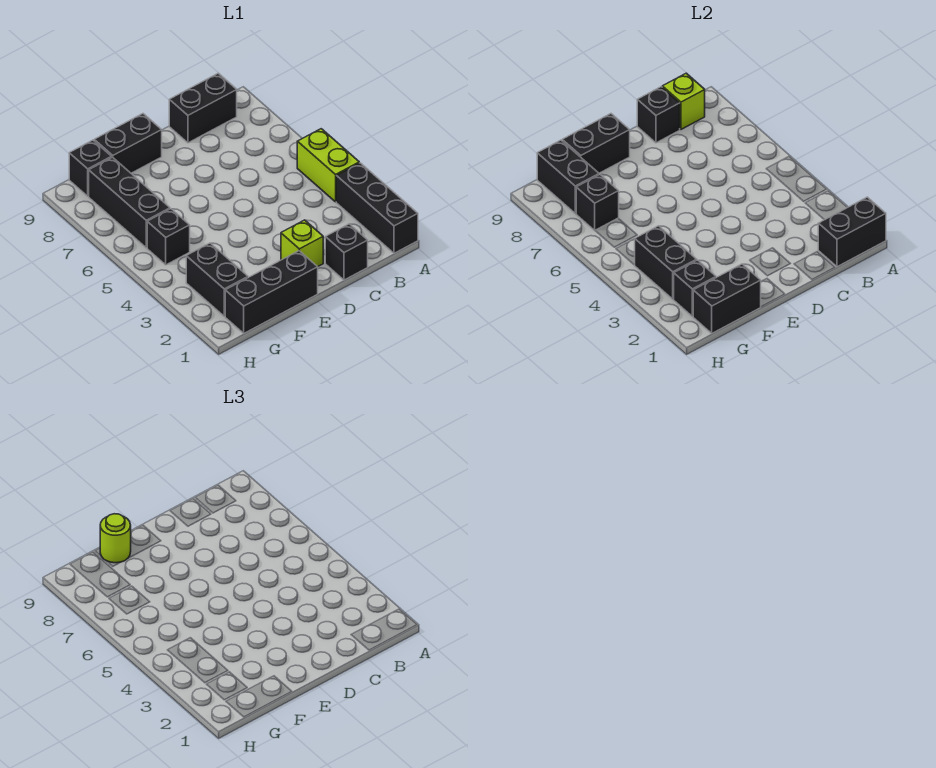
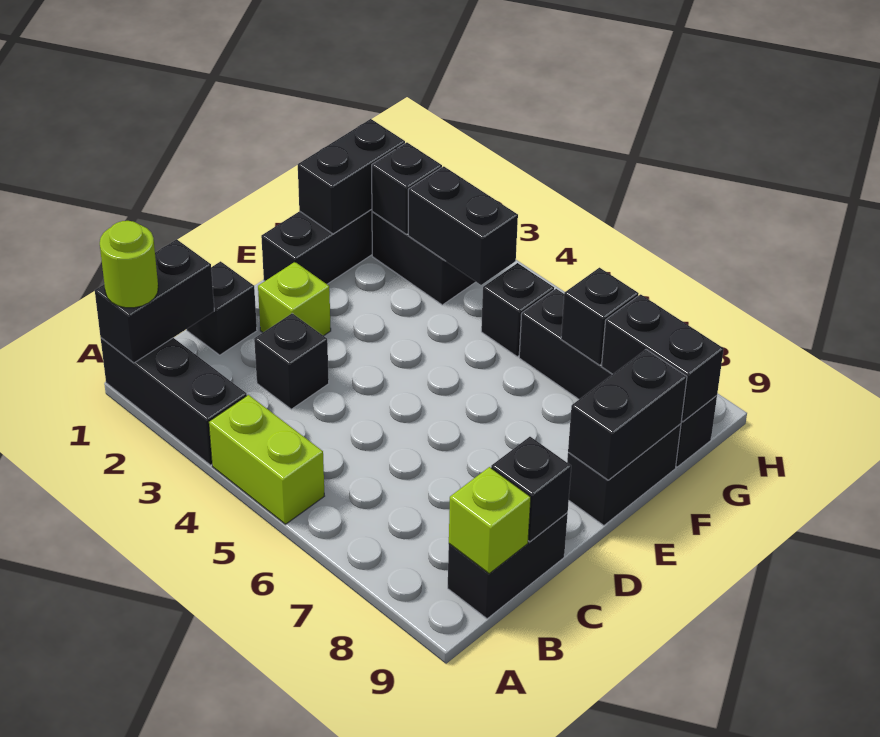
none -> black 1x1 brick [254,313,329,409]
lime 1x1 round brick [100,514,131,563] -> lime 1x1 round brick moved to [100,221,158,308]

